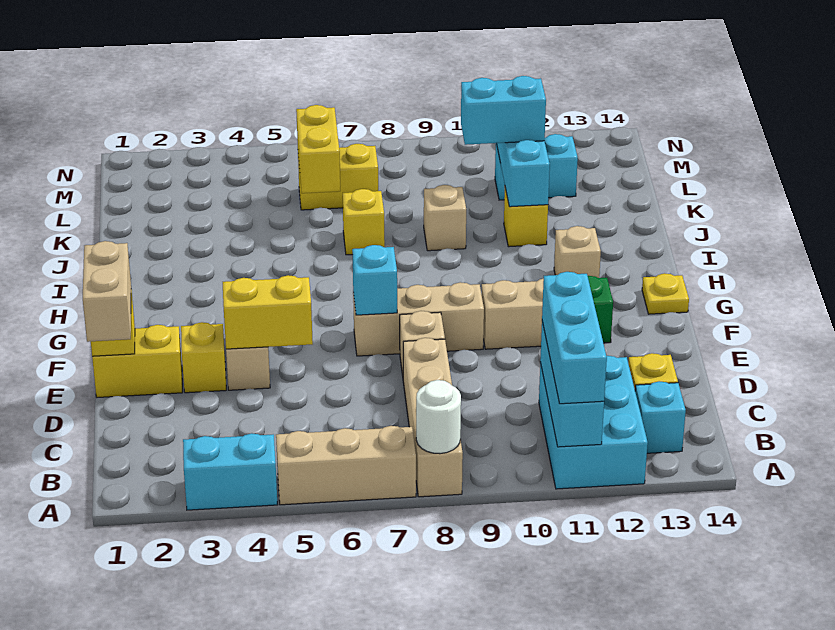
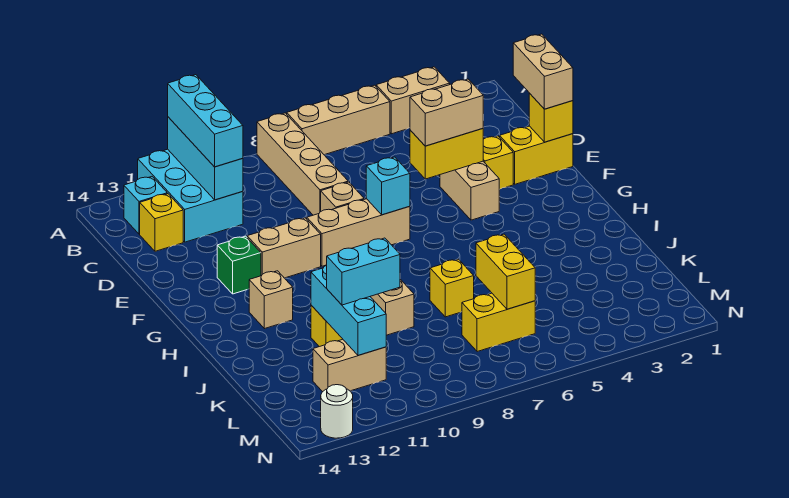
cyan 1x2 brick [183,433,277,510] -> tan 1x2 brick [376,67,450,134]
white 1x1 round brick [416,380,461,454] -> white 1x1 round brick moved to [321,385,353,438]
none -> tan 1x2 brick [410,79,483,146]
yellow 1x1 plate [642,273,689,314] -> none
cyan 1x2 brick [495,134,578,200] -> tan 1x2 brick [313,339,386,392]

